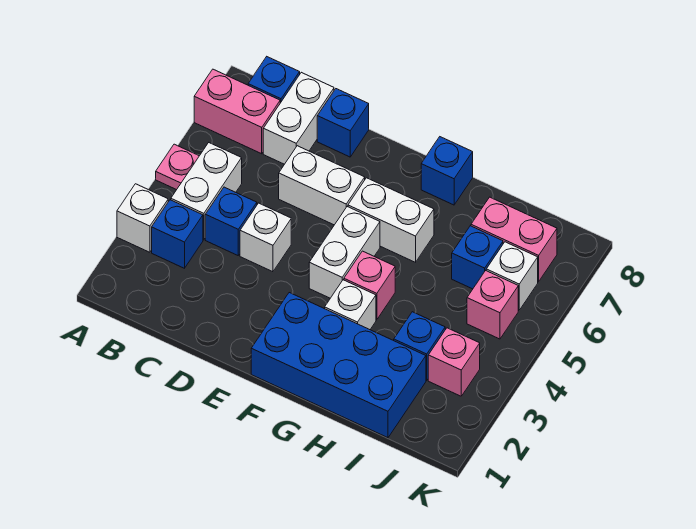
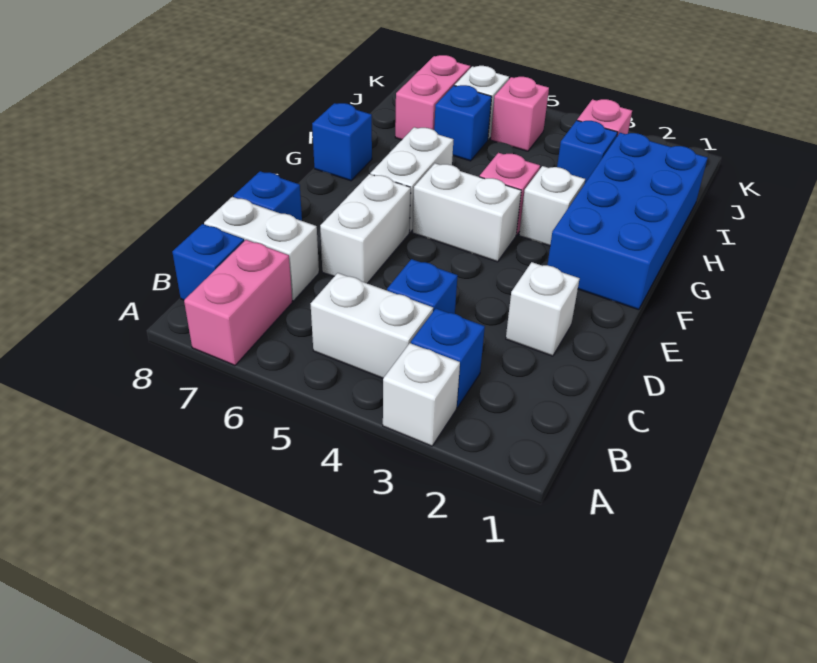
pink 1x1 plate [156,144,199,190] -> none
white 1x1 brick [240,203,291,272] -> white 1x1 brick moved to [506,262,580,356]

